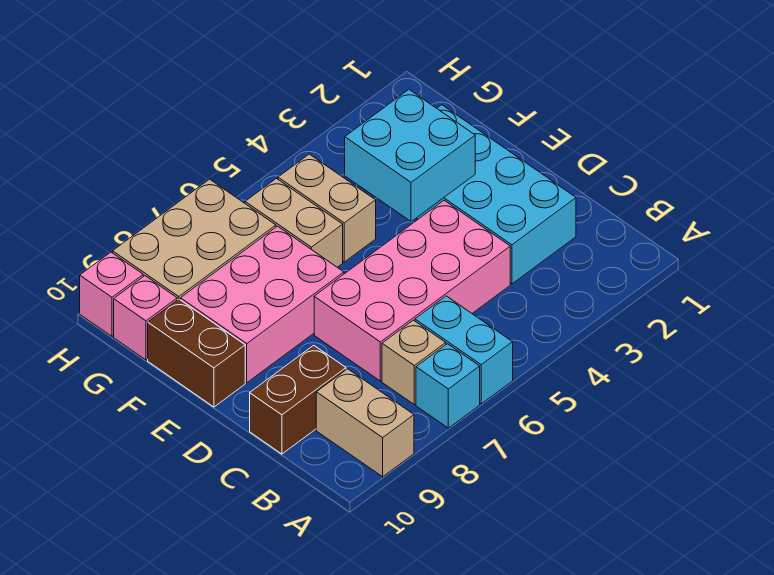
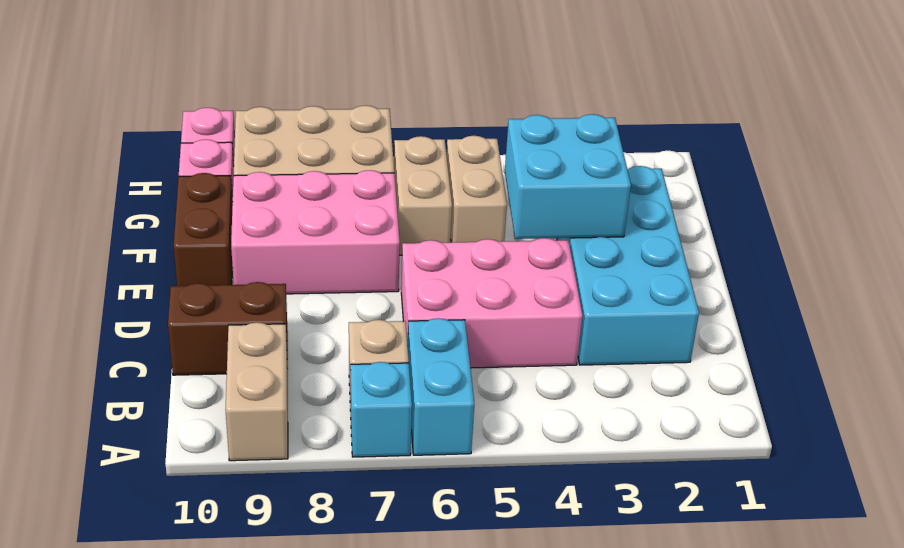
pink 2x4 brick [314,201,510,381] -> pink 2x3 brick [401,238,583,368]

